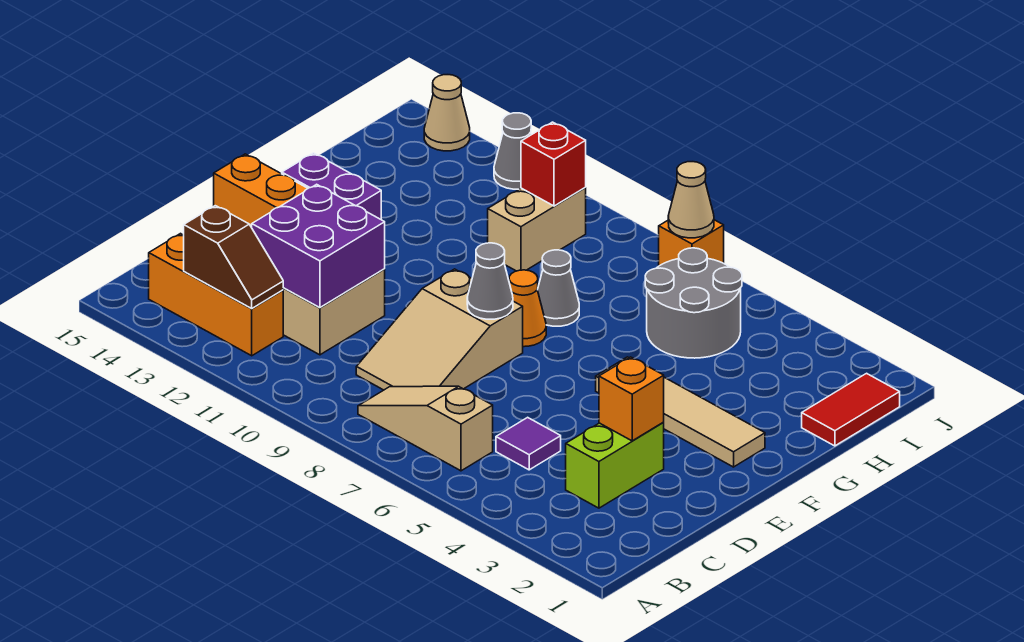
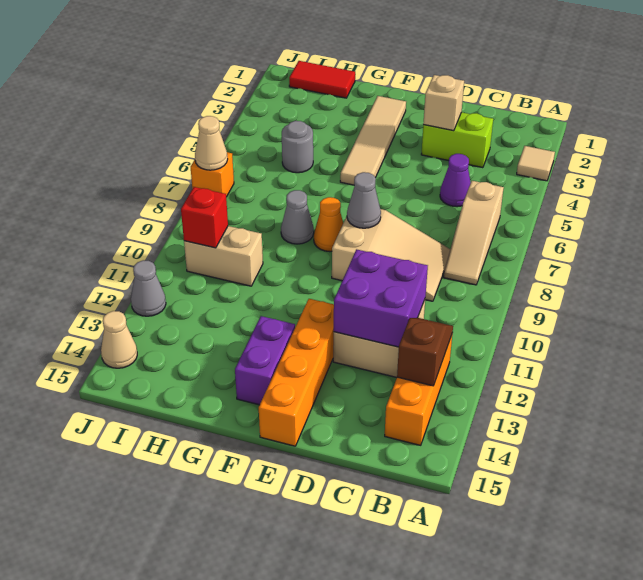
none -> tan 1x1 tile [517,146,555,181]
purple 1x1 tile [496,417,561,470] -> purple 1x1 cone [440,154,471,207]
orange 1x1 brick [599,357,664,441] -> tan 1x1 brick [423,75,464,131]
grey 2x2 round brick [645,248,742,358] -> grey 1x1 round brick [282,121,313,173]

